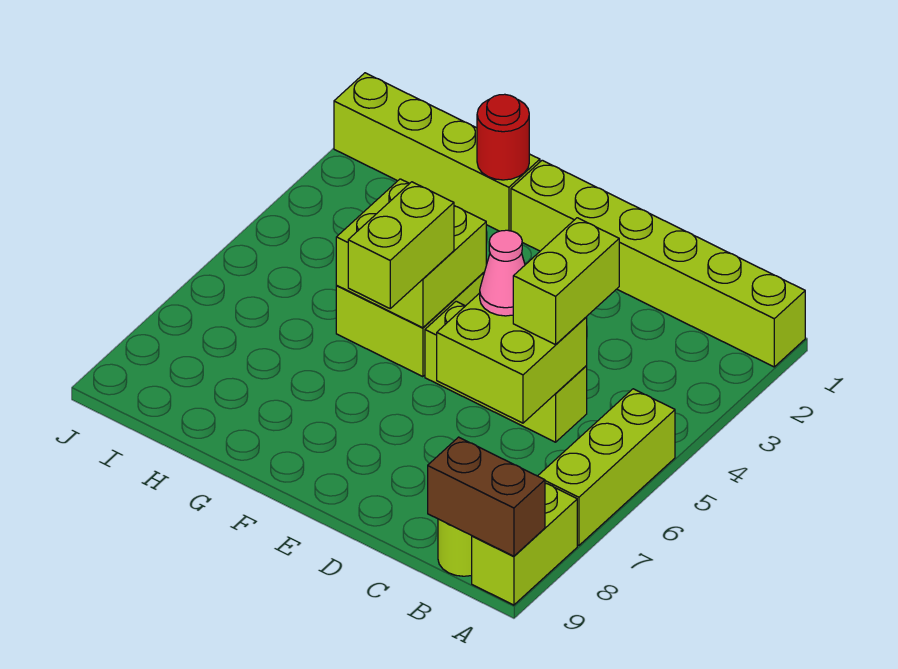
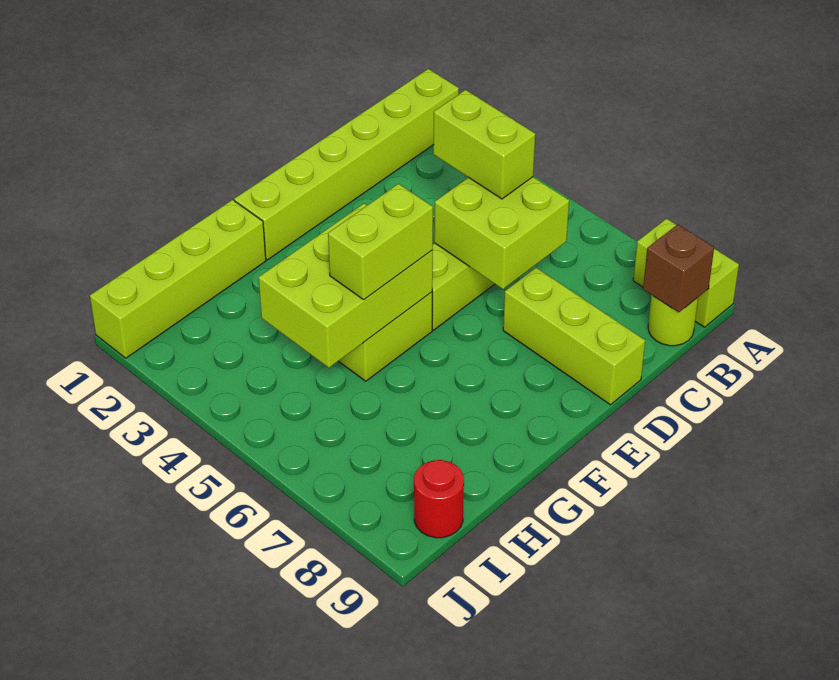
lime 1x3 brick [538,389,675,545] -> lime 1x3 brick moved to [503,268,645,405]
brown 1x2 brick [428,437,545,556] -> brown 1x1 brick [643,224,714,312]
pink 1x1 cone [480,230,525,316] -> none
lime 2x2 brick [336,179,486,328] -> lime 2x3 brick [259,204,433,368]
lime 1x2 brick [348,182,454,308] -> lime 1x2 brick turned to [328,184,433,300]
red 1x1 round brick [477,94,529,180] -> red 1x1 round brick moved to [414,460,464,538]

